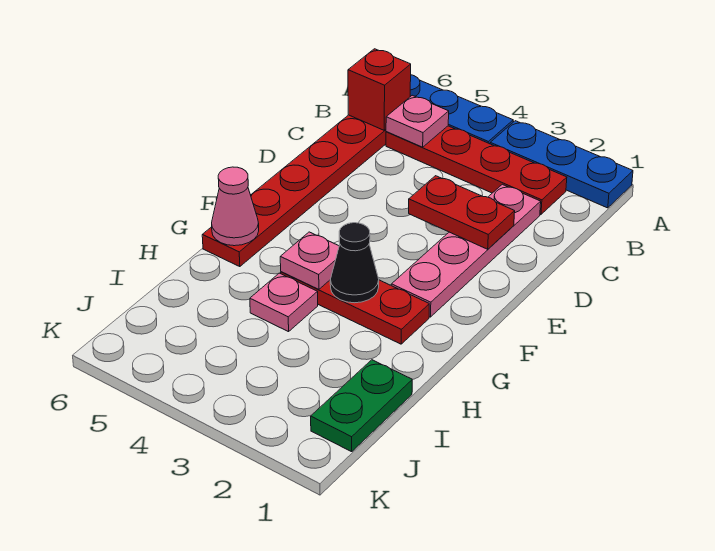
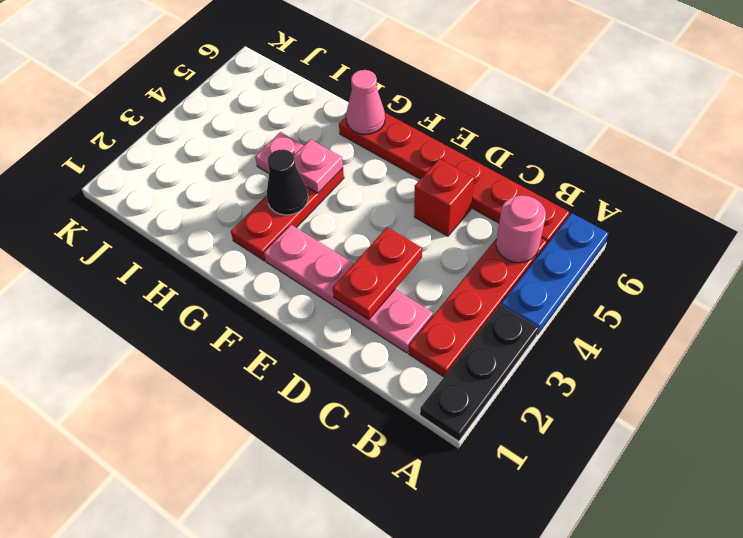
blue 1x3 plate [490,121,633,208] -> black 1x3 plate [420,305,538,441]
pink 1x1 plate [386,95,449,147] -> pink 1x1 round brick [496,195,546,263]
red 1x1 brick [348,49,411,130] -> red 1x1 brick moved to [414,159,474,236]
green 1x2 plate [311,360,412,452] -> none

